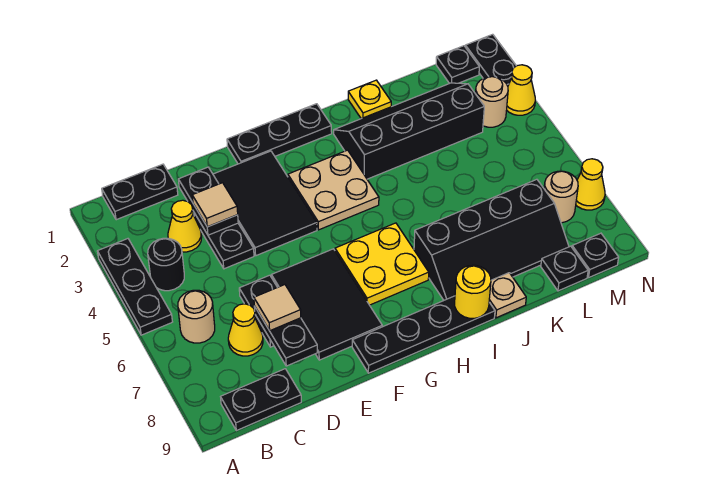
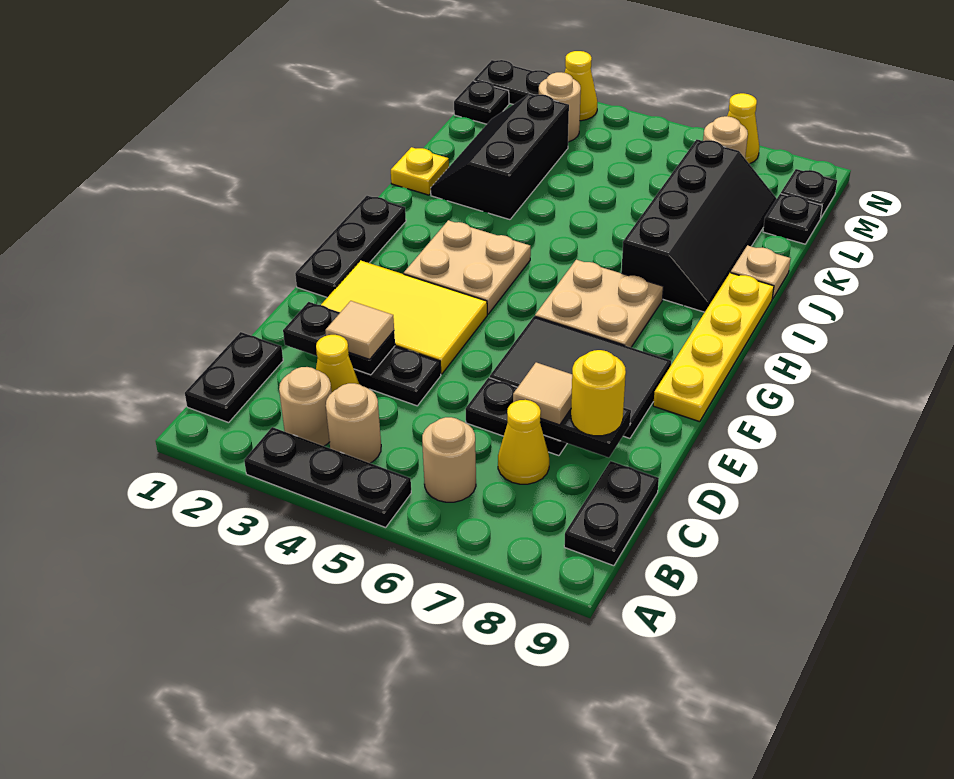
none -> tan 1x1 round brick [279,367,332,446]
black 1x1 round brick [148,238,184,291] -> tan 1x1 round brick [326,383,381,463]
black 2x3 tile [213,151,317,256] -> yellow 2x3 tile [321,260,487,374]
black 1x4 plate [352,296,495,373] -> yellow 1x4 plate [653,273,774,422]
yellow 2x2 plate [335,223,429,305] -> tan 2x2 plate [535,260,663,347]
black 2x4 slope [334,83,484,179] -> black 2x3 slope [431,94,569,220]
yellow 1x1 round brick [455,265,491,318] -> yellow 1x1 round brick moved to [571,350,626,436]

